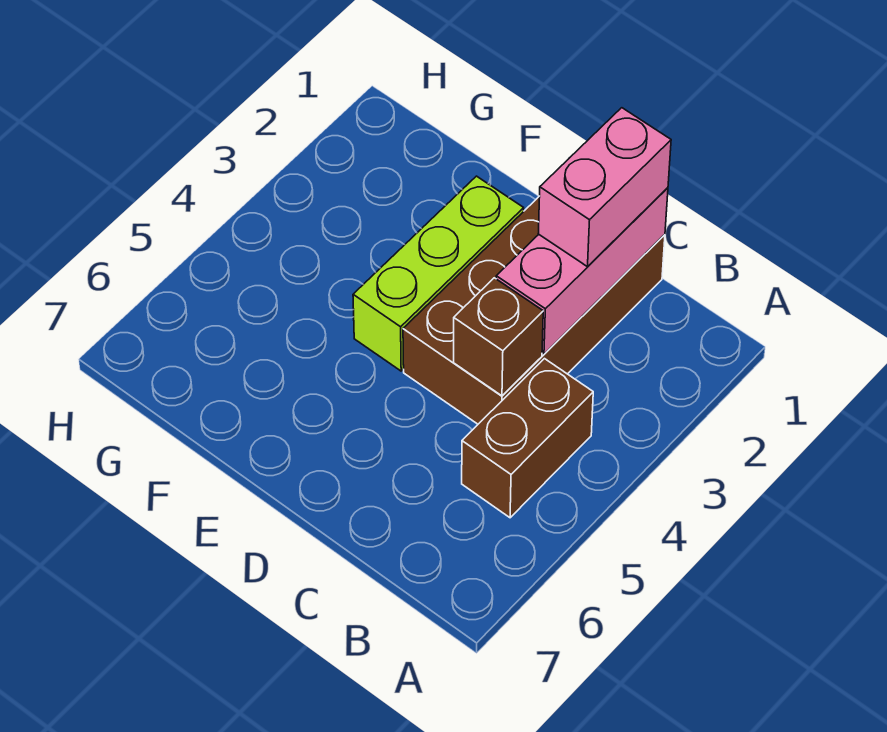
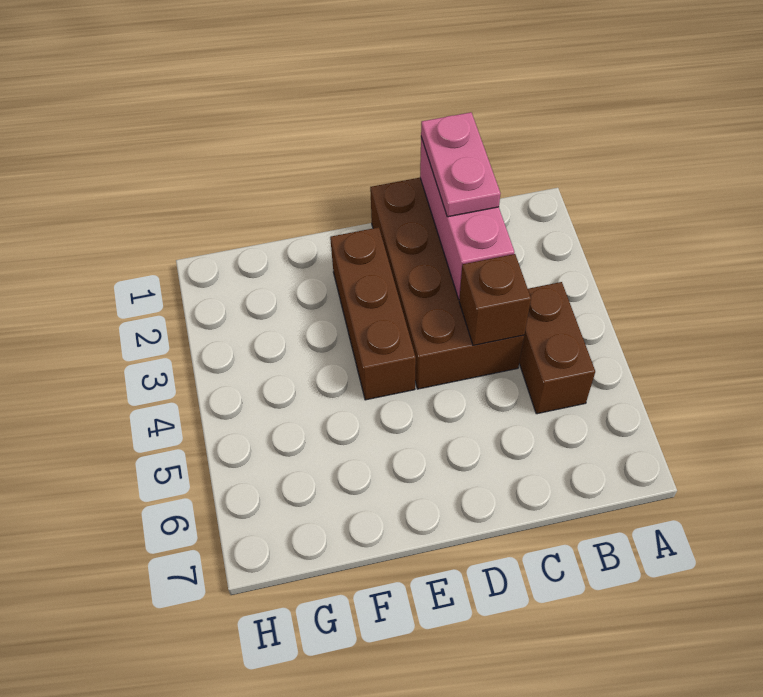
pink 1x2 brick [538,108,671,267] -> pink 1x2 plate [421,112,501,217]
lime 1x3 brick [353,176,524,371] -> brown 1x3 brick [330,227,416,400]

